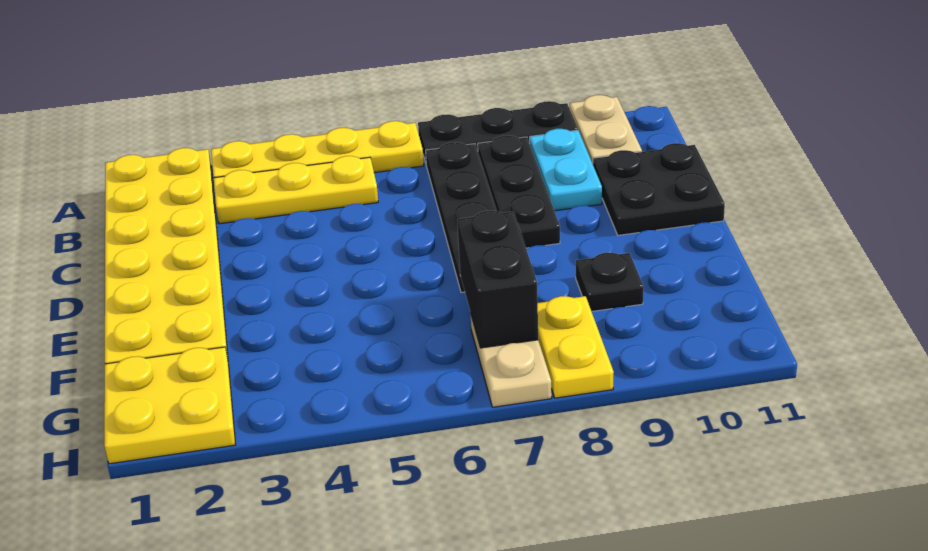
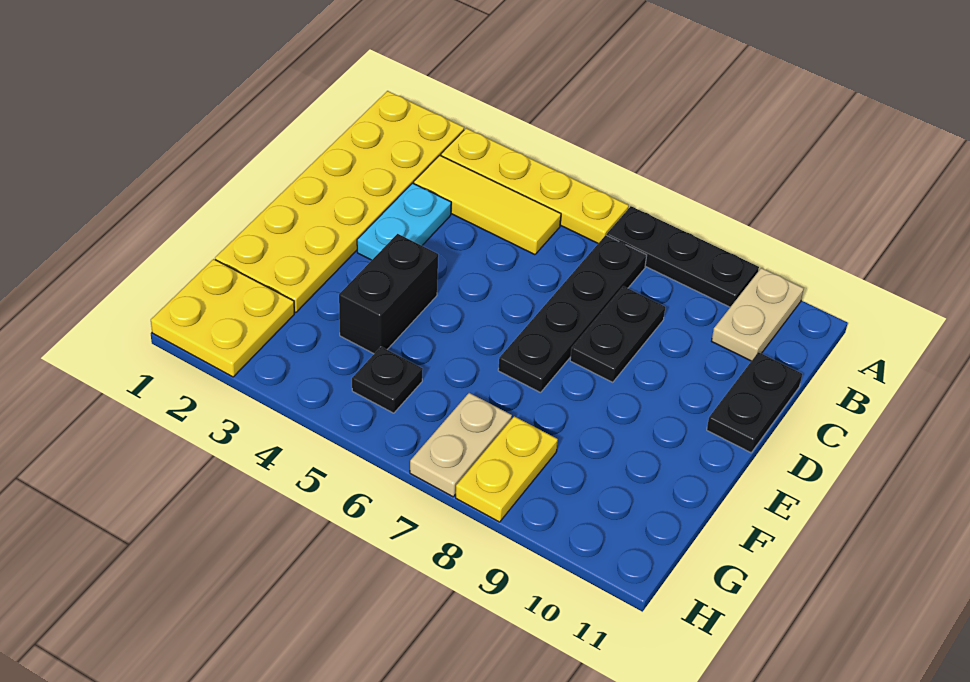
yellow 1x3 plate [214,156,378,224] -> yellow 1x3 tile [414,155,561,255]
black 1x3 plate [478,135,560,248] -> black 1x2 plate [570,286,665,382]
cyan 1x2 plate [530,129,602,211] -> cyan 1x2 plate moved to [357,183,451,260]
black 2x2 plate [593,143,725,235] -> black 1x2 plate [707,352,802,453]
black 1x2 brick [457,211,538,348] -> black 1x2 brick moved to [339,234,438,354]
black 1x1 plate [576,253,644,312] -> black 1x1 plate moved to [352,347,423,413]

